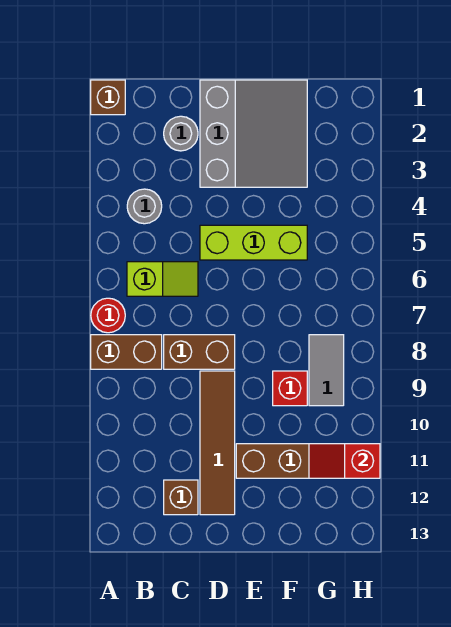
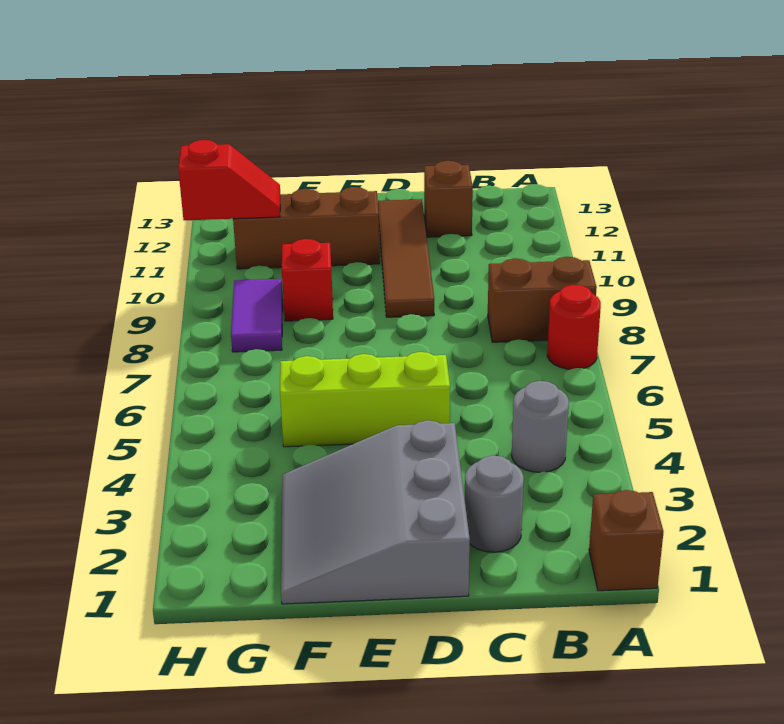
lime 1x2 slope [127,262,198,296] -> none
brown 1x2 brick [164,335,235,369] -> none
grey 1x2 tile [309,335,344,406] -> purple 1x2 tile [231,279,283,352]

